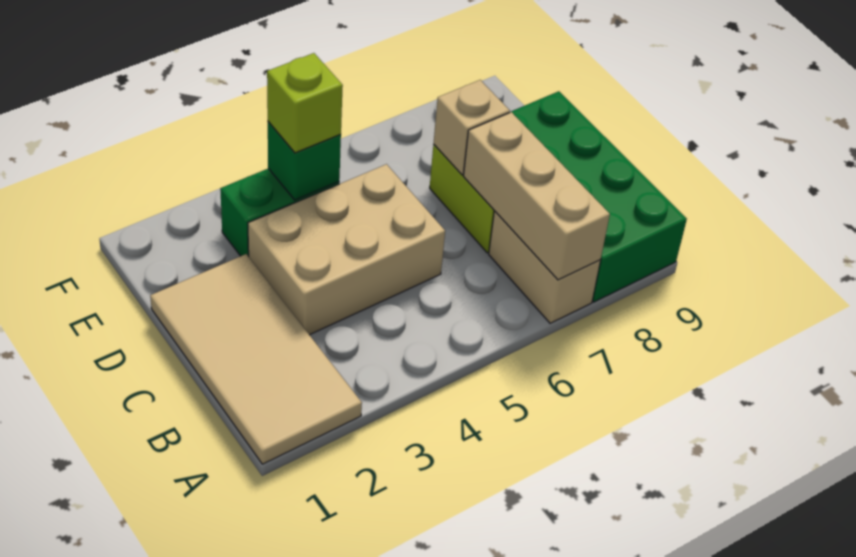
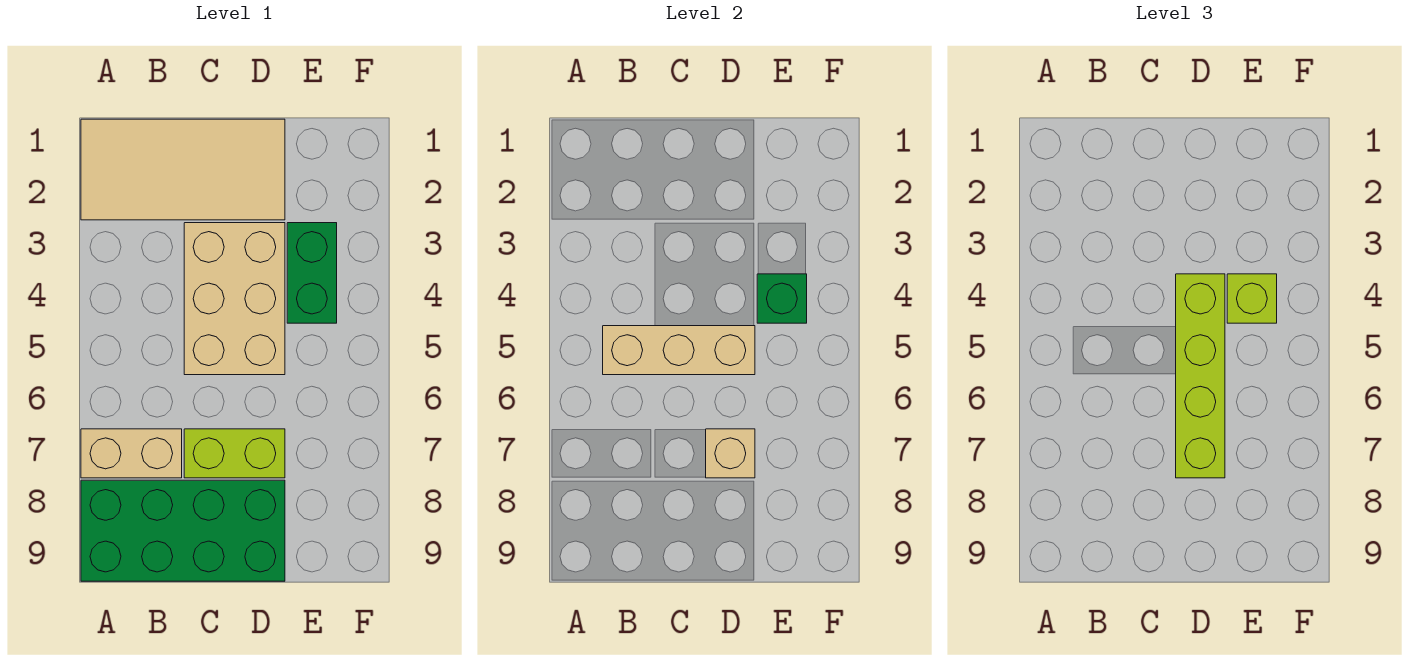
tan 1x3 brick [463,112,610,280] -> tan 1x3 brick moved to [603,326,755,375]
none -> lime 1x4 brick [1176,274,1225,478]

